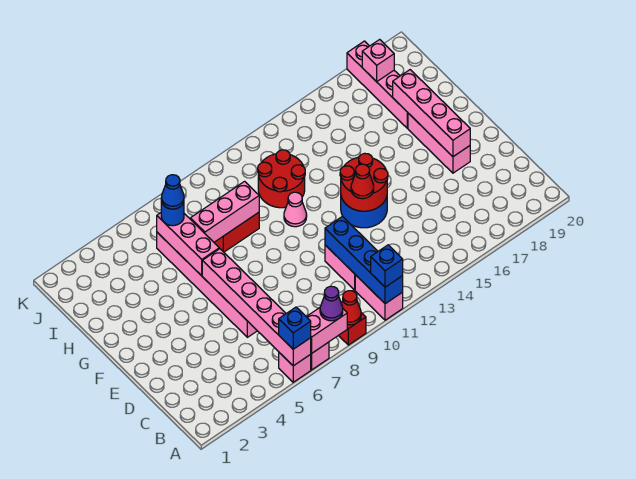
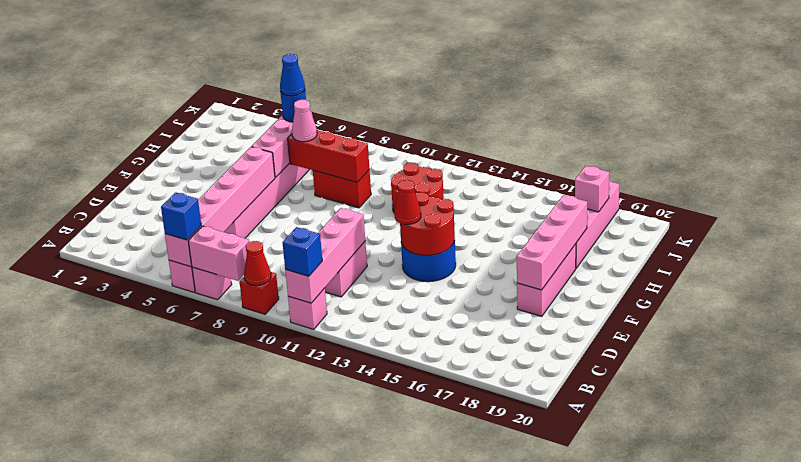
purple 1x1 cone [320,286,343,321] -> none
pink 1x2 brick [355,275,403,320] -> pink 1x1 brick [288,288,327,329]
blue 1x4 brick [325,216,403,304] -> pink 1x4 brick [285,208,365,303]
pink 1x1 cone [284,192,307,227] -> pink 1x1 cone moved to [292,100,317,142]
pink 1x3 brick [190,181,259,242] -> red 1x3 brick [288,130,369,182]

